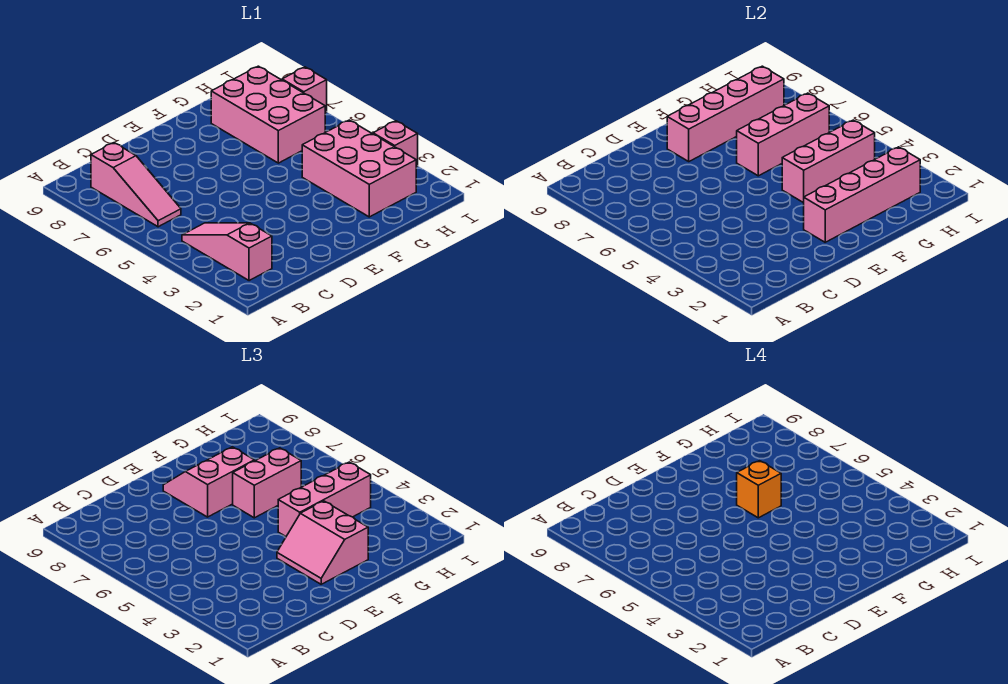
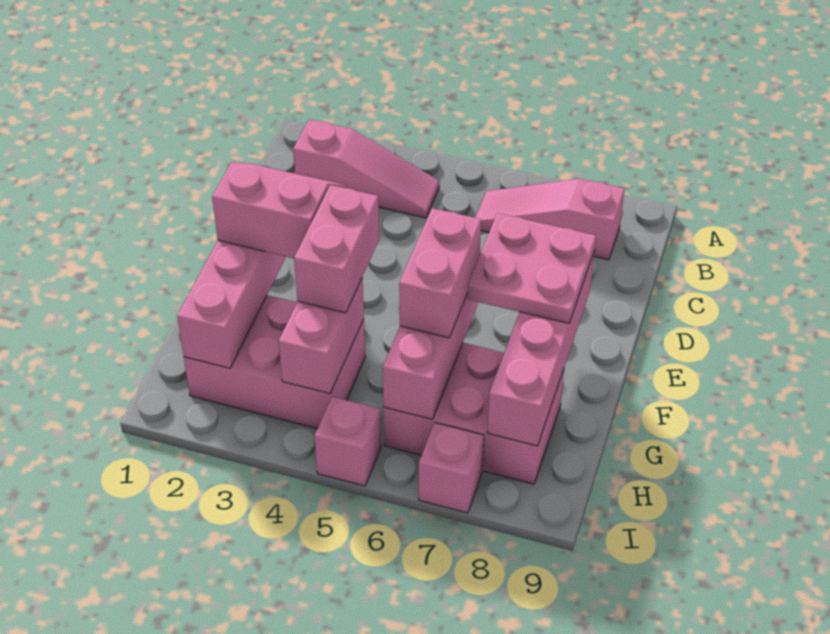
pink 2x2 slope [163,447,255,517] -> pink 2x2 plate [468,213,596,323]
pink 1x3 brick [782,120,875,203] -> pink 1x2 brick [279,277,364,393]
pink 1x3 brick [278,462,371,536] -> pink 1x2 brick [294,185,379,313]
orange 1x1 brick [737,461,781,518] -> none
pink 1x1 brick [373,121,418,167] -> pink 1x1 brick moved to [315,397,381,486]

